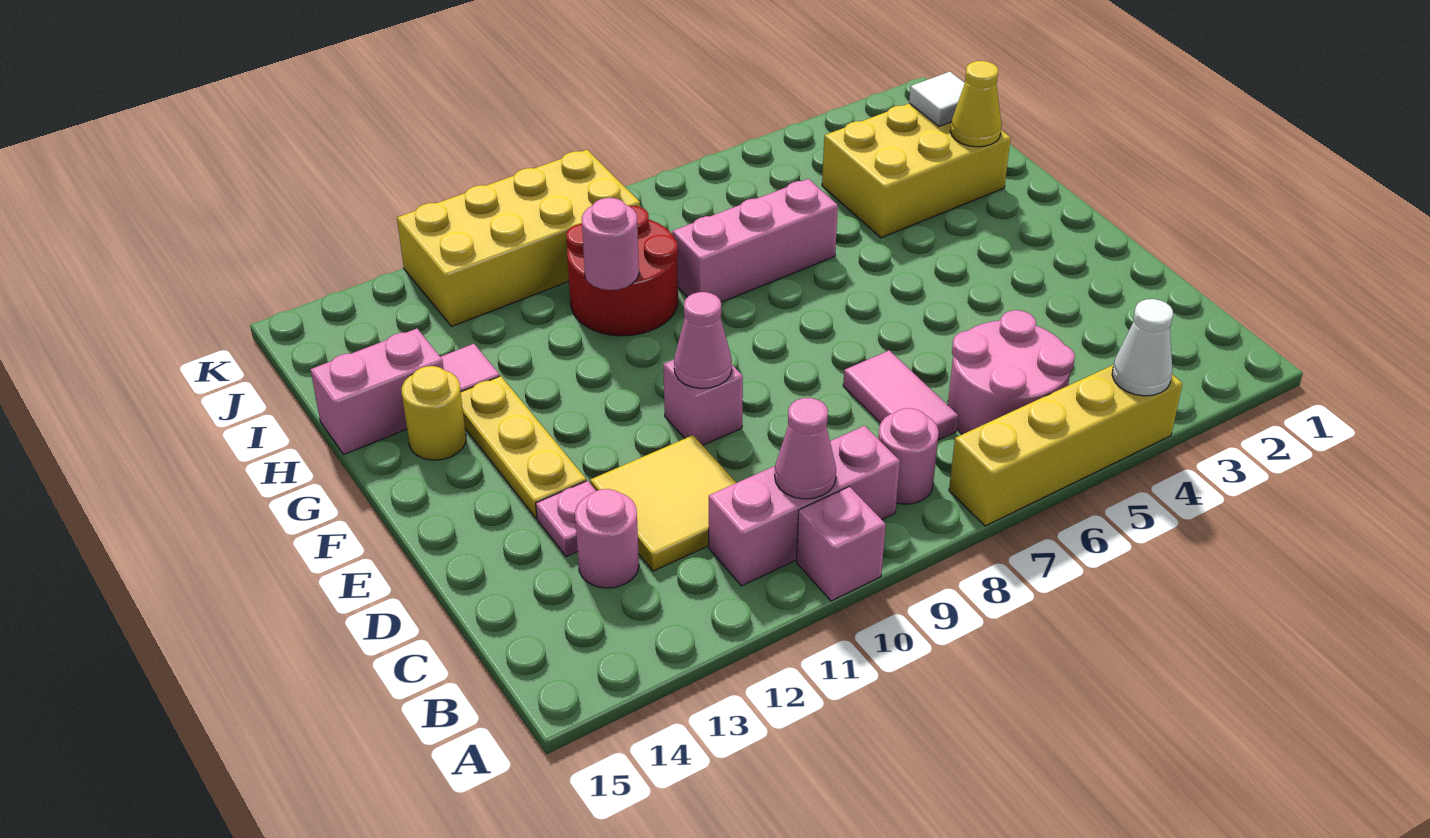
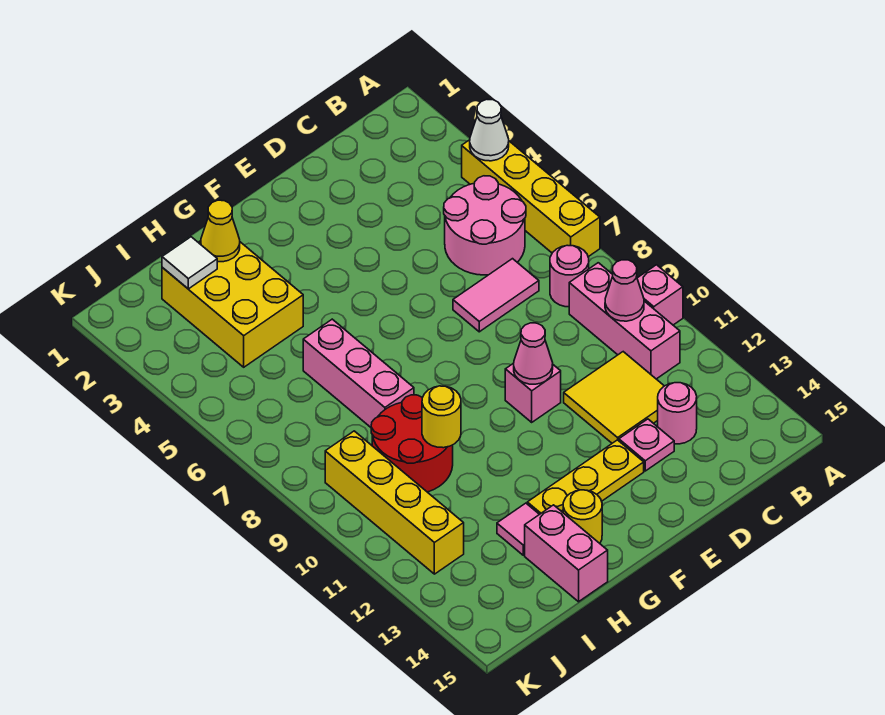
pink 1x1 round brick [582,198,639,290] -> yellow 1x1 round brick [422,386,461,448]
yellow 2x4 brick [397,150,640,327] -> yellow 1x4 brick [325,431,464,574]

